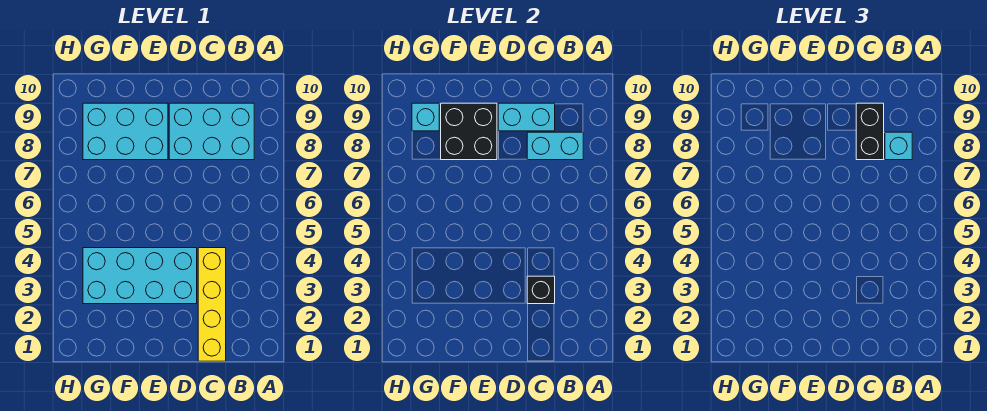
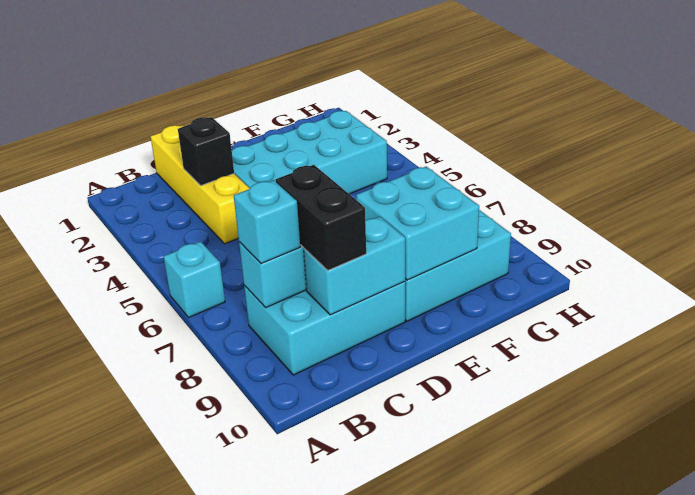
black 2x2 brick [441,103,497,160] -> cyan 2x2 brick [356,167,479,280]
cyan 1x1 brick [412,103,439,131] -> cyan 1x1 brick moved to [163,242,225,318]

